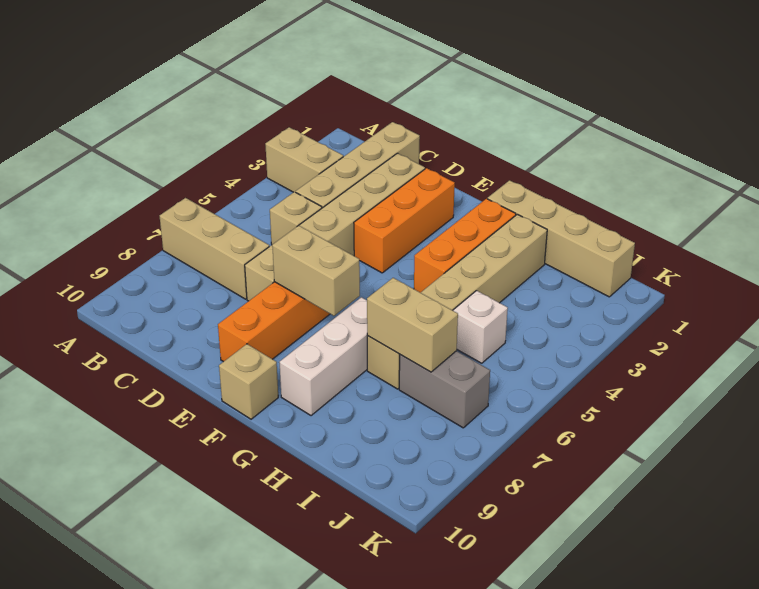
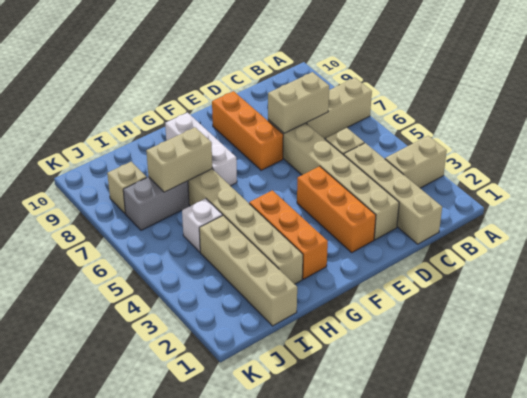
tan 1x2 brick [272,226,360,316] -> tan 1x2 brick moved to [268,72,329,133]
tan 1x1 brick [219,344,278,419] -> tan 1x1 brick moved to [107,162,147,214]
tan 1x4 brick [487,180,635,297] -> tan 1x4 brick turned to [199,215,297,326]

